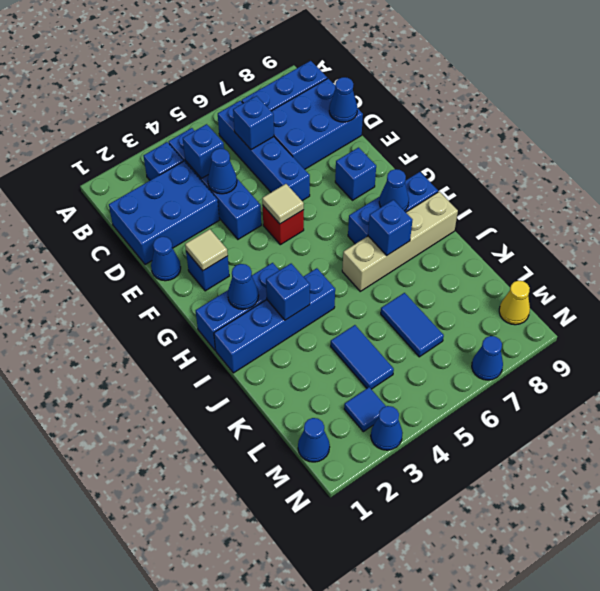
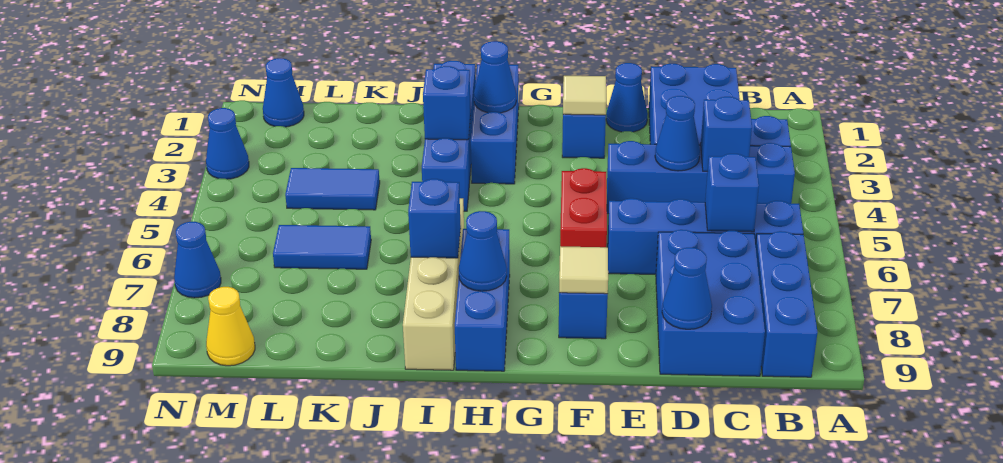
red 1x1 brick [263,206,304,245] -> red 1x2 brick [560,168,607,247]
tan 1x1 tile [262,184,304,224] -> tan 1x1 tile moved to [559,246,608,294]
blue 1x1 tile [344,387,386,432] -> none

